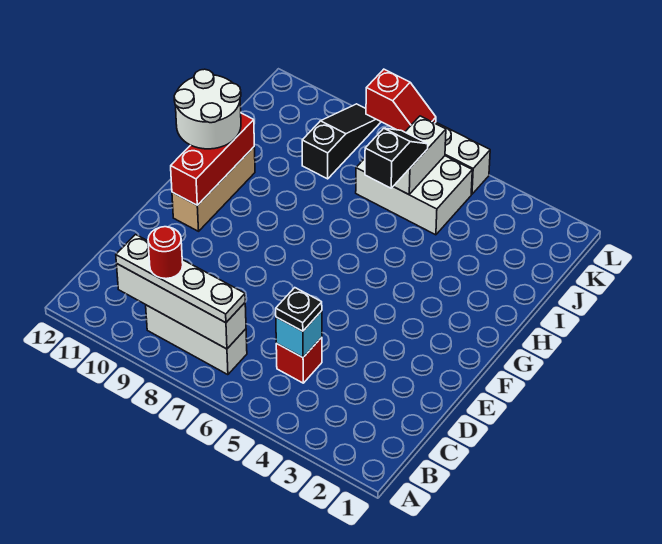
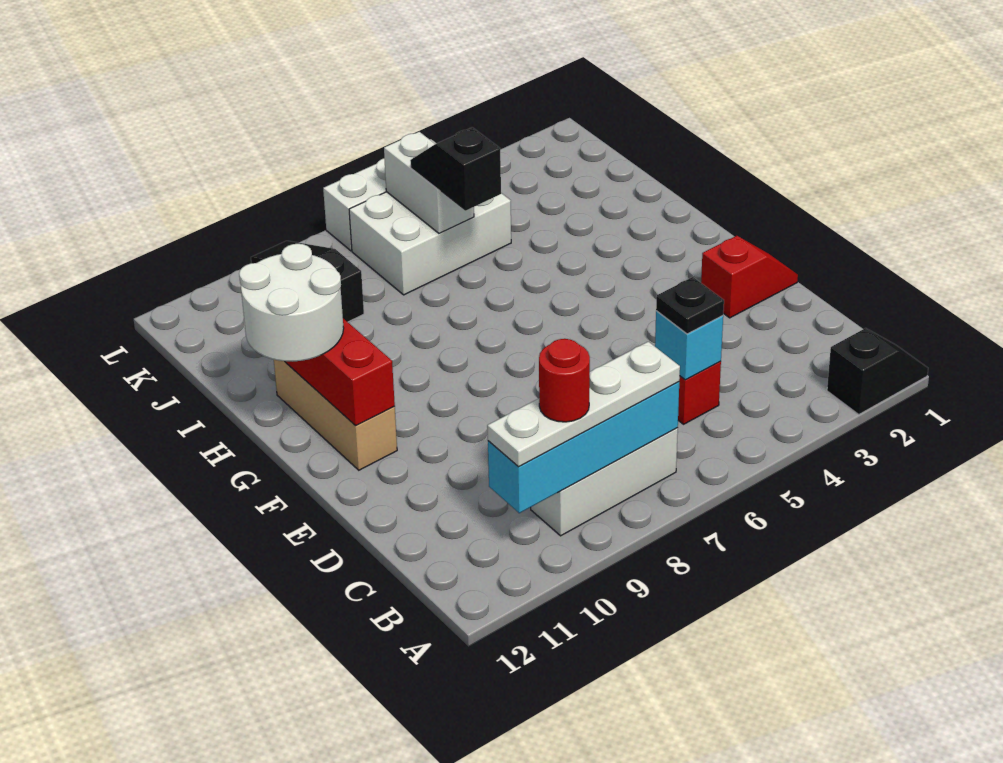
none -> black 1x2 slope [827,328,928,414]
white 1x4 brick [116,263,246,349] -> cyan 1x4 brick [488,382,679,513]
red 1x2 slope [366,69,436,132] -> red 1x2 slope moved to [701,236,798,318]

